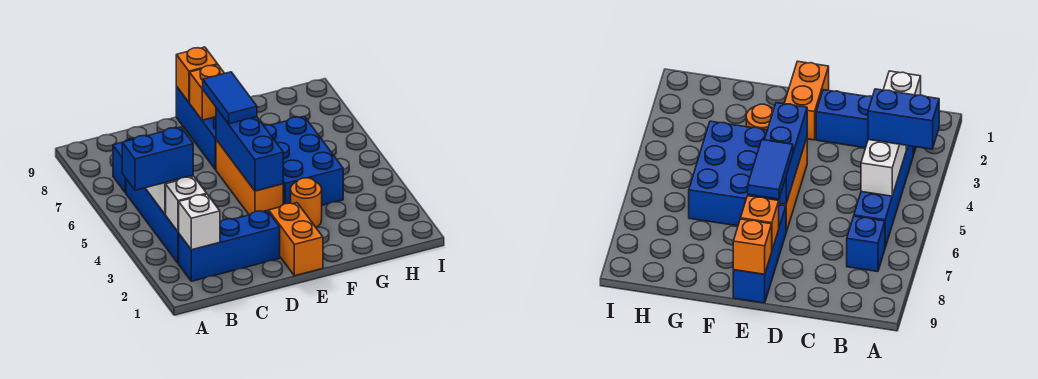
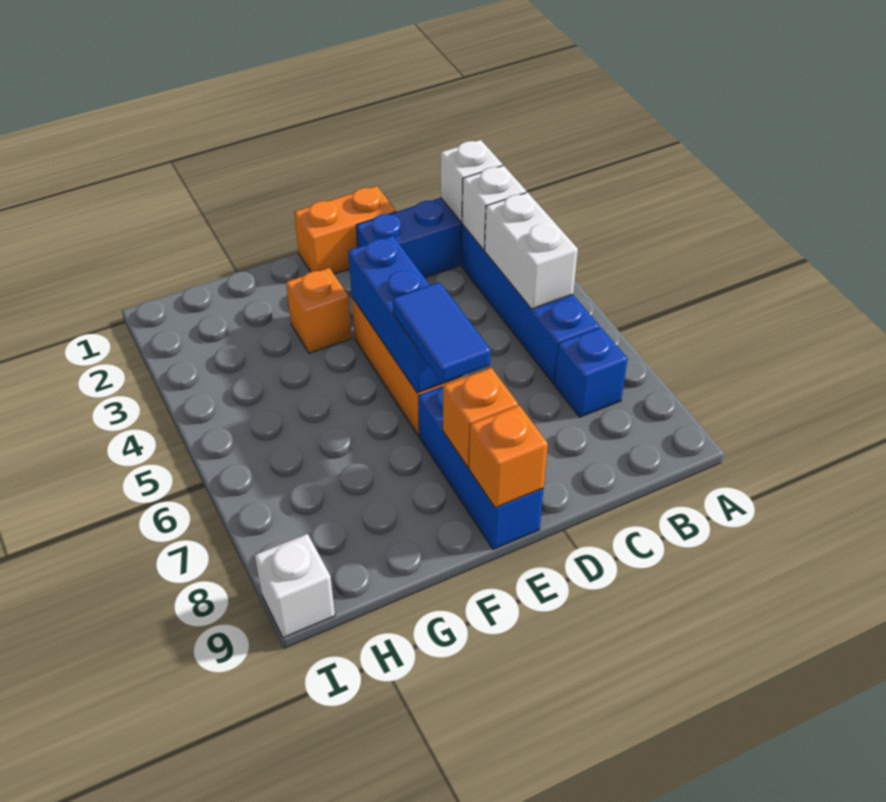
blue 1x2 brick [122,127,193,190] -> none
orange 1x2 brick [269,203,323,276] -> orange 1x2 brick turned to [294,186,396,274]
orange 1x1 round brick [291,178,322,227] -> orange 1x1 brick [286,268,352,353]
blue 2x3 brick [263,116,343,205] -> none
none -> white 1x1 brick [255,534,335,638]

